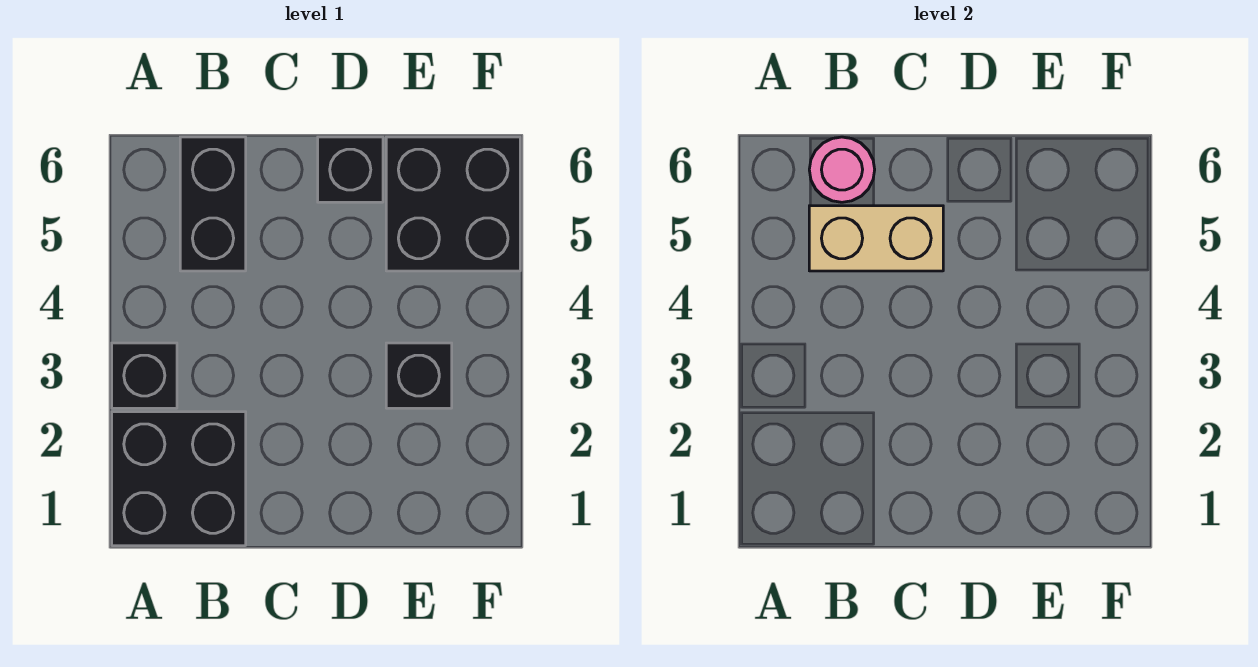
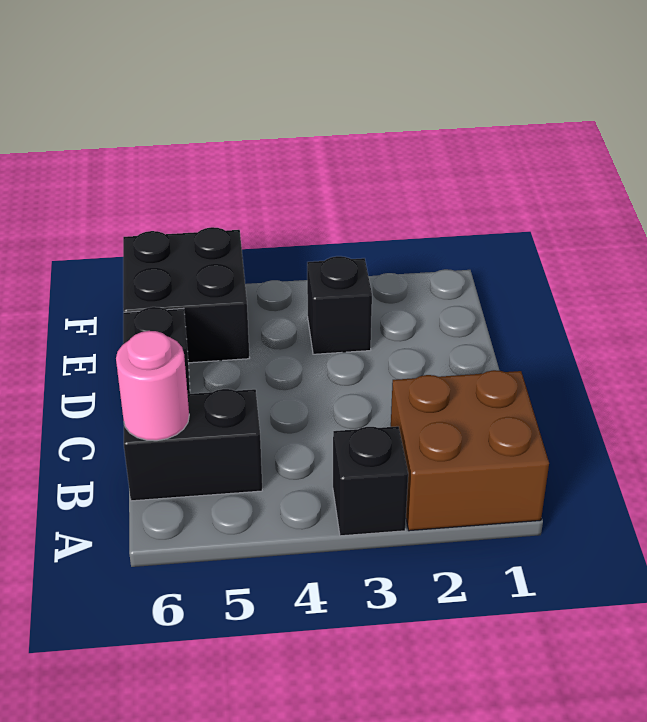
black 2x2 brick [112,412,246,546] -> brown 2x2 brick [391,370,549,531]
tan 1x2 brick [809,206,943,271] -> none

